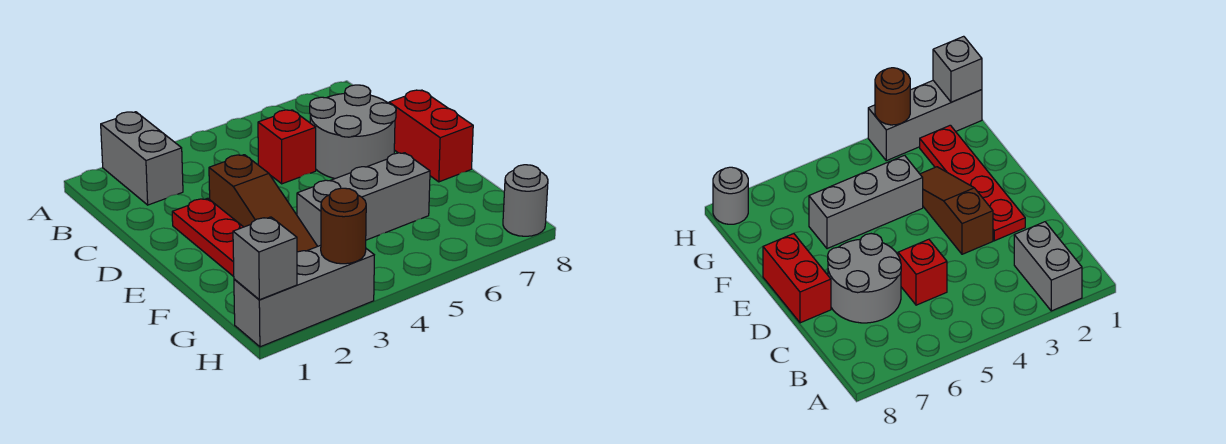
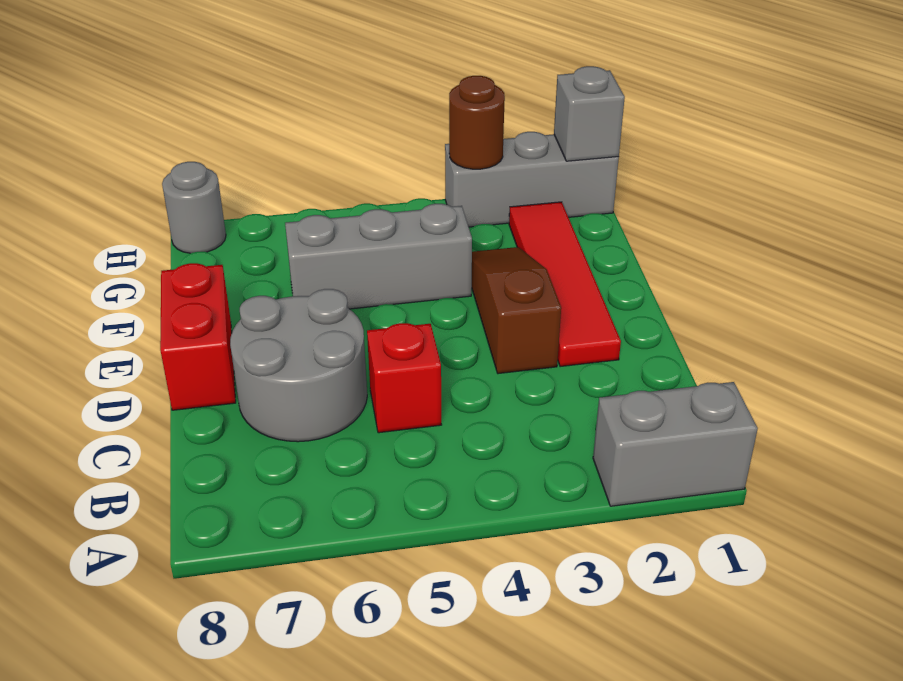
grey 1x2 brick [101,112,183,205] -> grey 1x2 brick turned to [593,382,758,506]
red 1x4 plate [172,198,243,276] -> red 1x4 tile [509,202,621,367]

